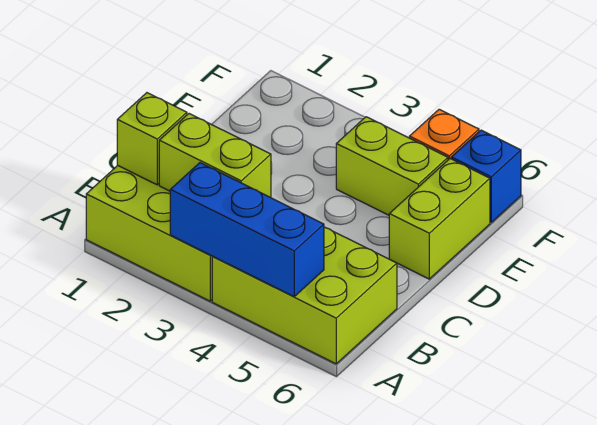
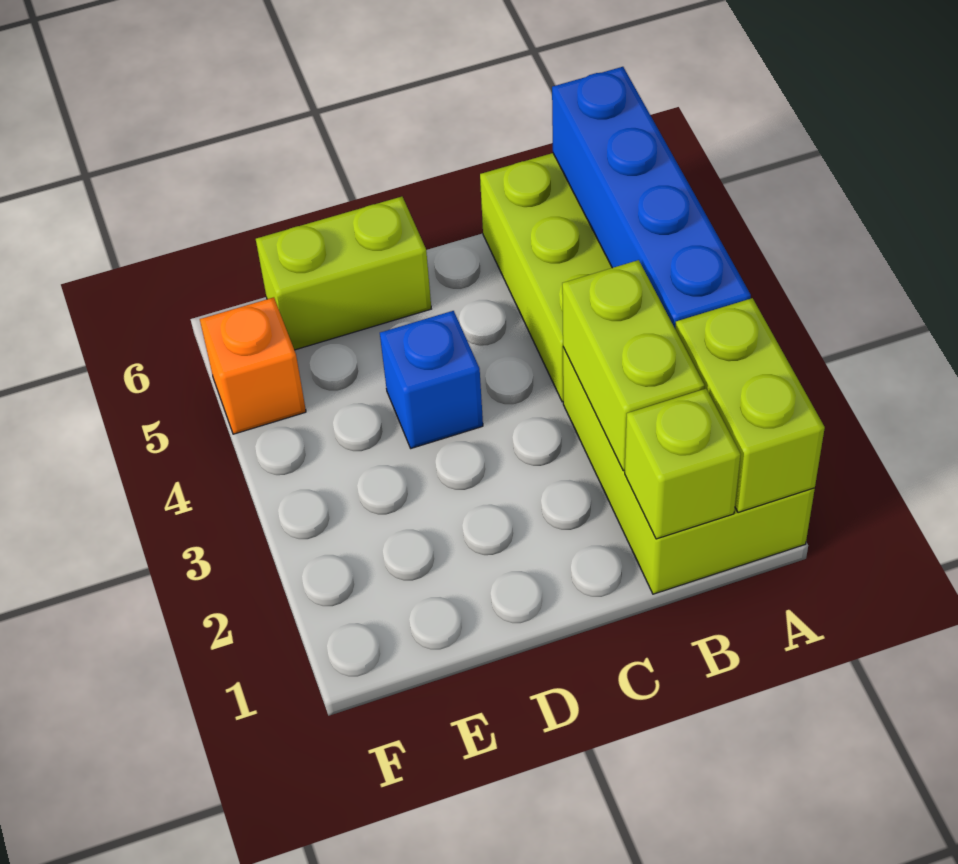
blue 1x3 brick [170,163,324,296] -> blue 1x4 brick [552,67,751,328]
lime 1x2 brick [336,117,448,215] -> lime 1x2 brick moved to [675,298,825,513]
blue 1x1 brick [451,130,521,222] -> blue 1x1 brick moved to [380,311,483,448]

